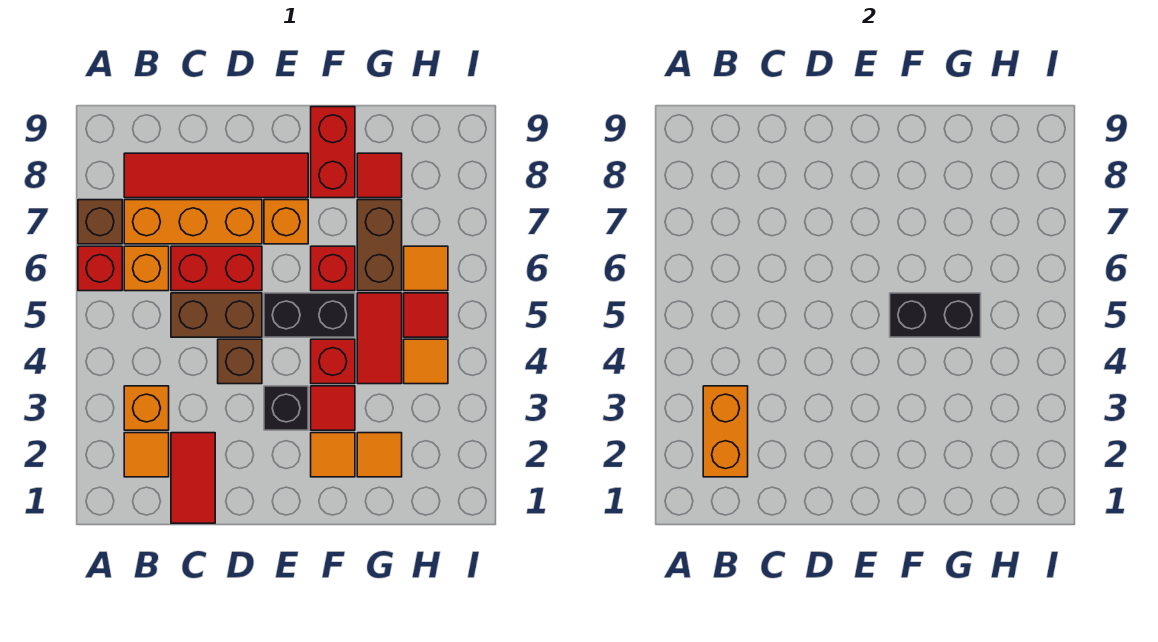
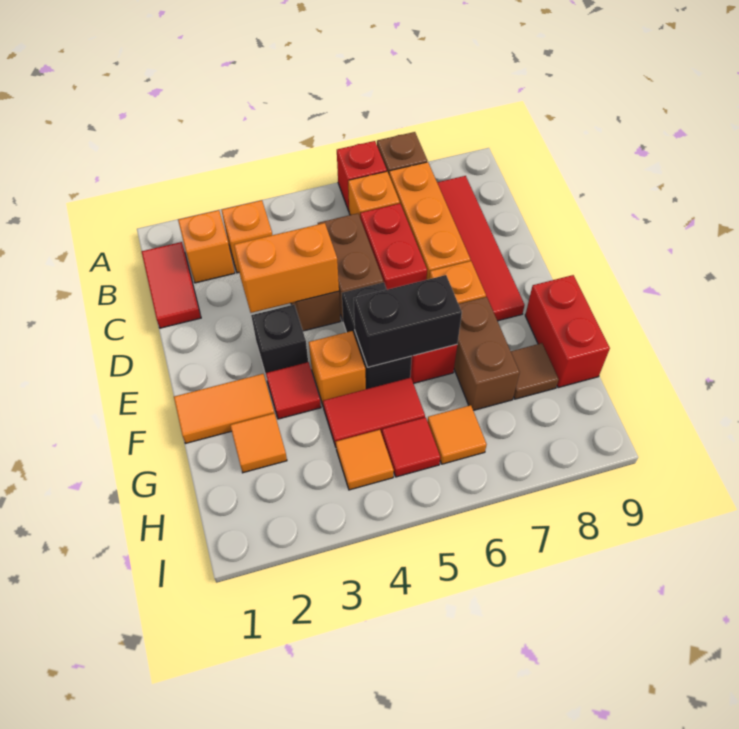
orange 1x1 tile [124,433,169,477] -> orange 1x1 brick [178,210,235,283]
orange 1x2 brick [703,386,748,477] -> orange 1x2 brick moved to [234,223,339,313]
red 1x2 tile [171,433,215,523] -> red 1x2 tile turned to [142,242,201,328]
orange 1x1 tile [311,433,355,477] -> orange 1x2 tile [174,374,274,443]
red 1x1 brick [311,339,355,384] -> orange 1x1 brick [309,331,366,407]
black 1x2 brick [890,293,981,337] -> black 1x2 brick turned to [354,275,462,367]
red 1x2 brick [311,107,355,198] -> red 1x2 brick turned to [525,275,610,388]
brown 1x2 brick [357,200,402,291] -> brown 1x2 brick turned to [454,297,520,410]
red 1x1 tile [357,153,402,198] -> brown 1x1 tile [511,343,559,399]

